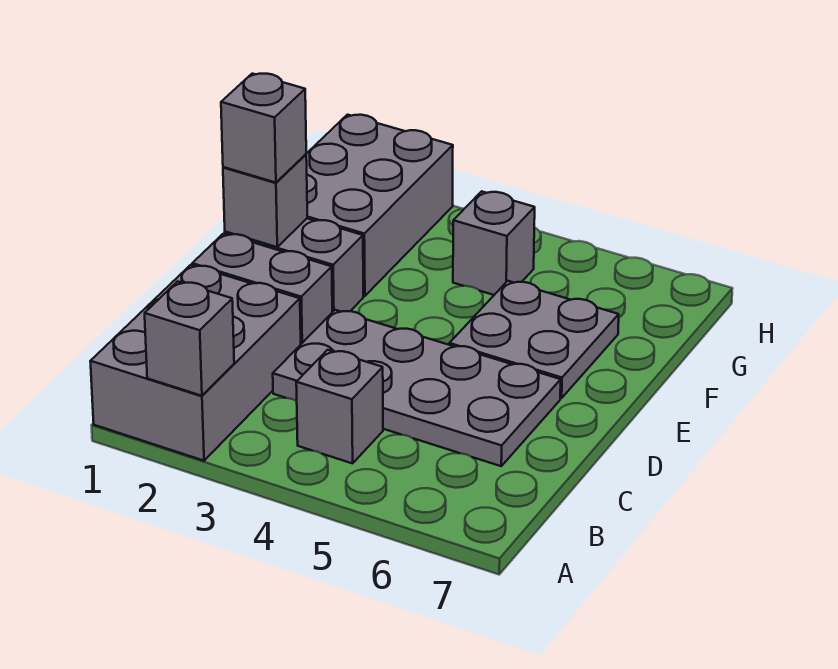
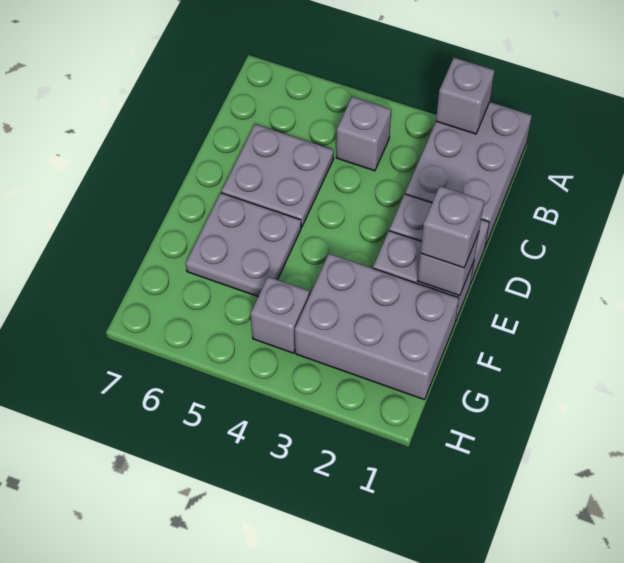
grey 2x4 plate [273,310,561,466] -> grey 2x2 plate [221,124,334,227]
grey 2x3 brick [306,115,453,296] -> grey 2x3 brick turned to [295,254,459,400]

